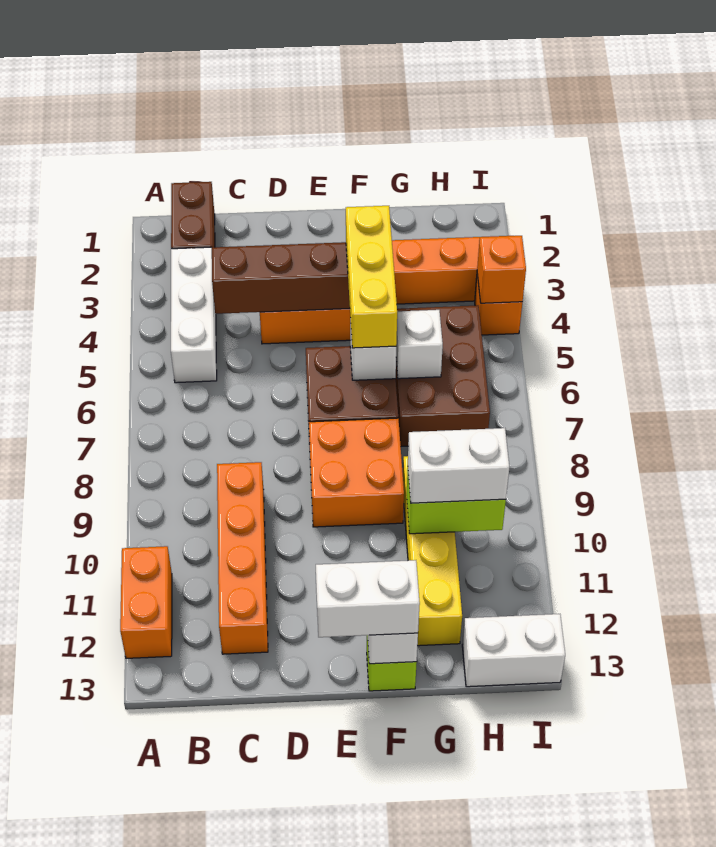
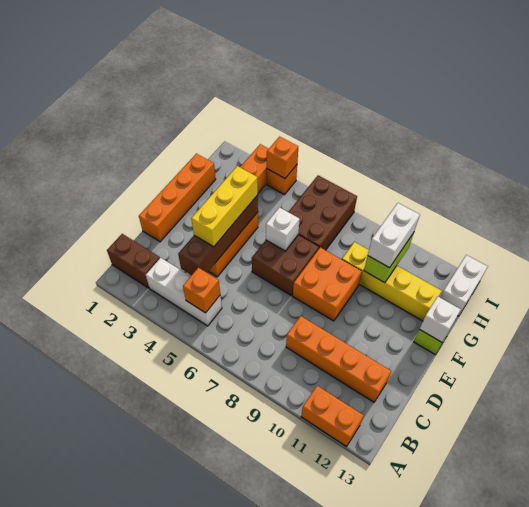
none -> orange 1x1 brick [183,268,220,313]
none -> orange 1x4 brick [139,154,216,242]
white 1x2 brick [316,560,420,637] -> none
yellow 1x3 brick [346,206,397,348] -> yellow 1x3 brick turned to [191,166,258,247]
brown 2x3 brick [396,305,490,446] -> brown 2x3 brick turned to [289,175,357,250]
white 1x1 brick [396,310,443,379] -> none

